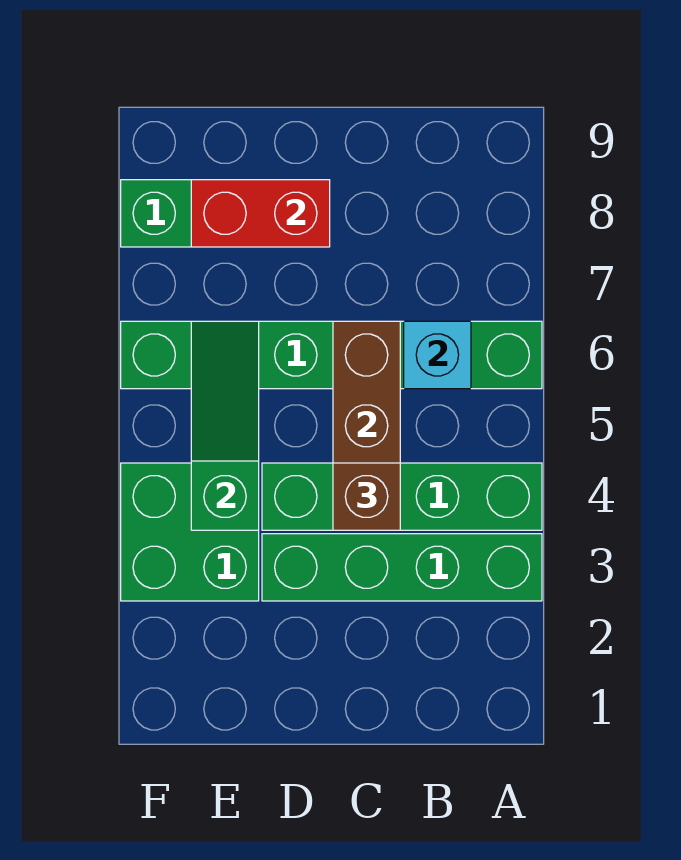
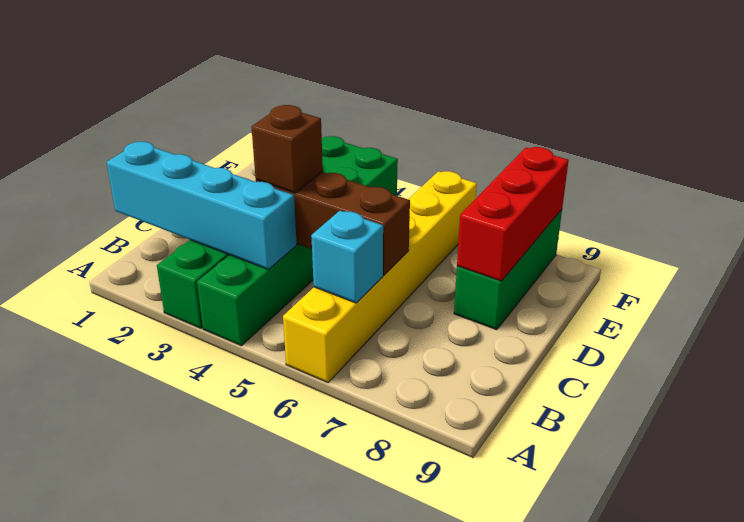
green 1x6 brick [121,321,542,389] -> yellow 1x6 brick [283,171,477,382]
none -> cyan 1x4 brick [107,142,297,269]
red 1x2 brick [191,180,330,247] -> red 1x3 brick [457,147,569,281]
green 1x3 slope [191,321,259,530] -> none

